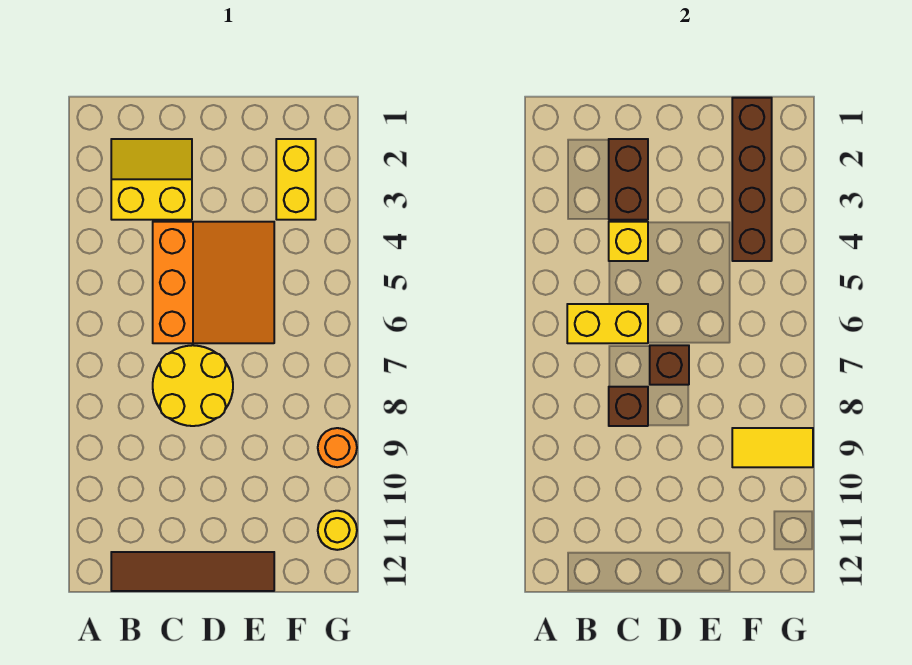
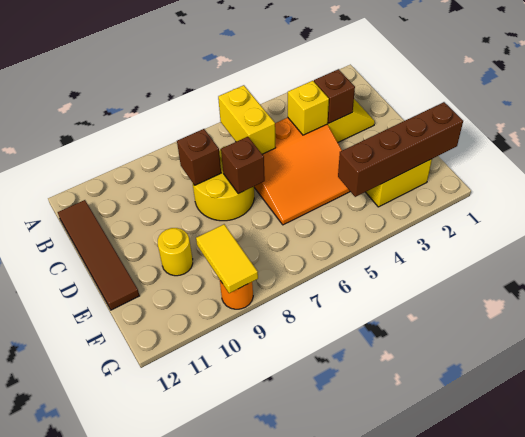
brown 1x2 brick [609,139,648,220] -> brown 1x1 brick [314,69,355,123]
yellow 1x1 round brick [318,511,357,550] -> yellow 1x1 round brick moved to [158,228,193,276]

